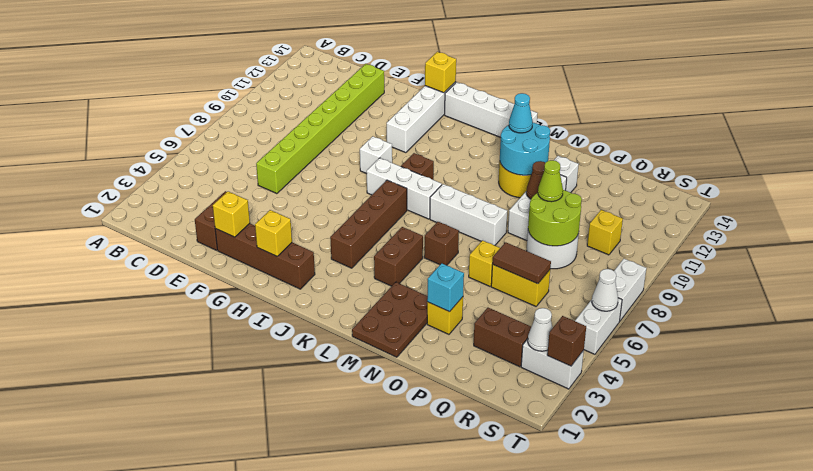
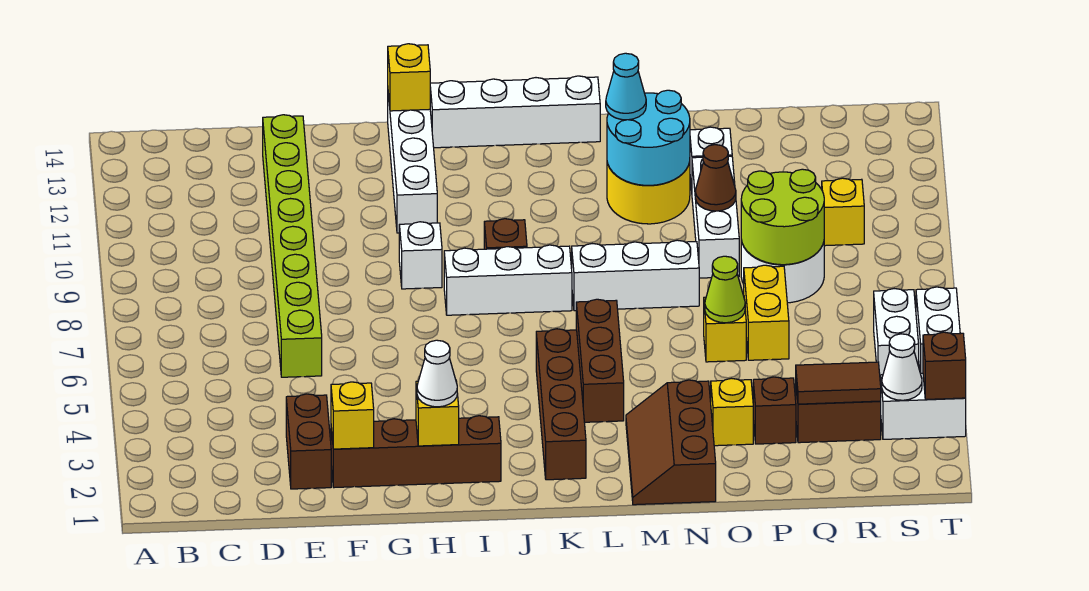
brown 1x4 brick [330,180,407,268] -> brown 1x4 brick moved to [536,329,586,480]
brown 1x2 brick [374,227,423,286] -> brown 1x3 brick [576,299,624,422]
brown 2x3 plate [352,282,428,357] -> brown 2x3 slope [626,380,716,505]
brown 1x1 brick [424,222,459,265] -> brown 1x1 brick moved to [753,377,796,444]
cyan 1x1 brick [427,263,464,312] -> none
yellow 1x2 brick [491,265,550,306] -> yellow 1x2 brick turned to [744,265,789,360]
brown 1x2 tile [492,242,551,284] -> brown 1x2 tile moved to [796,362,881,404]
lime 1x1 cone [538,160,563,202] -> lime 1x1 cone moved to [705,256,745,323]
white 1x1 cone [592,269,618,311] -> white 1x1 cone moved to [417,340,457,407]
white 1x2 brick [614,259,646,321] -> white 1x2 brick moved to [874,289,919,383]

